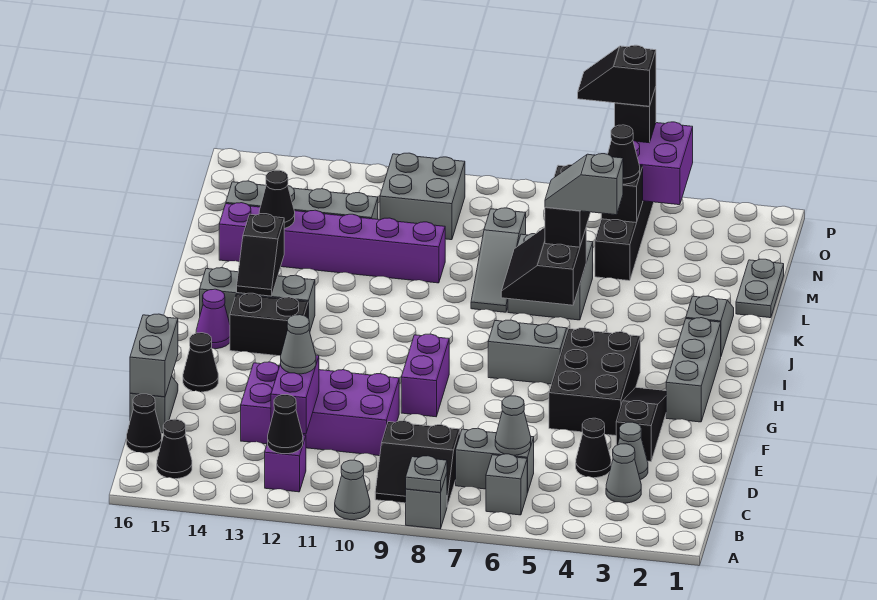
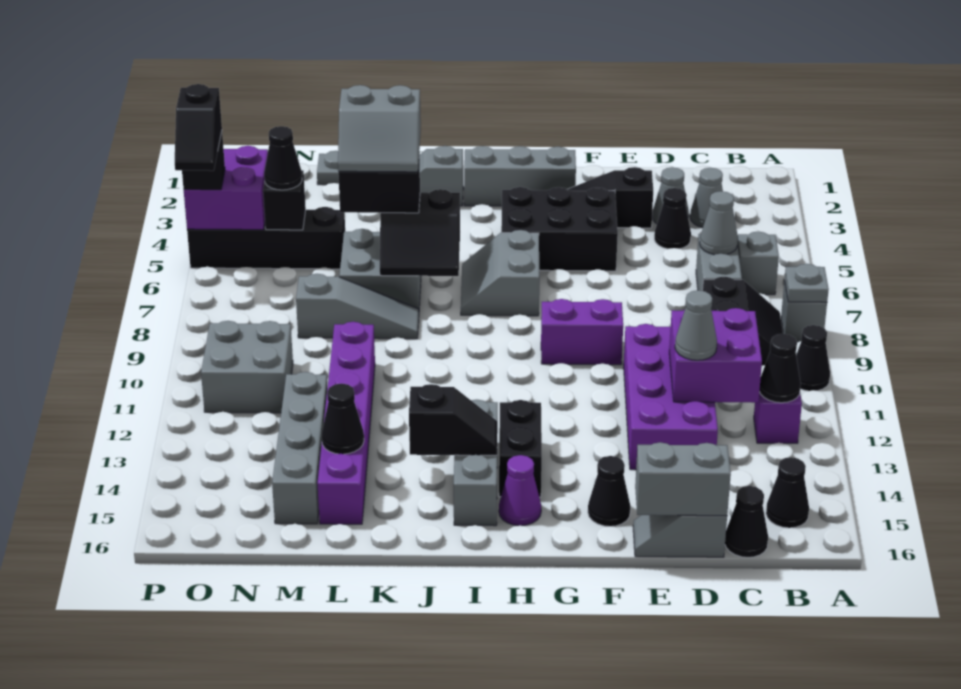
grey 1x1 cone [335,460,370,520] -> black 1x1 cone [796,325,830,391]
purple 1x2 brick [271,355,319,434] -> purple 2x2 brick [669,308,762,403]
grey 1x2 slope [545,154,623,215] -> grey 2x2 slope [338,85,421,172]

